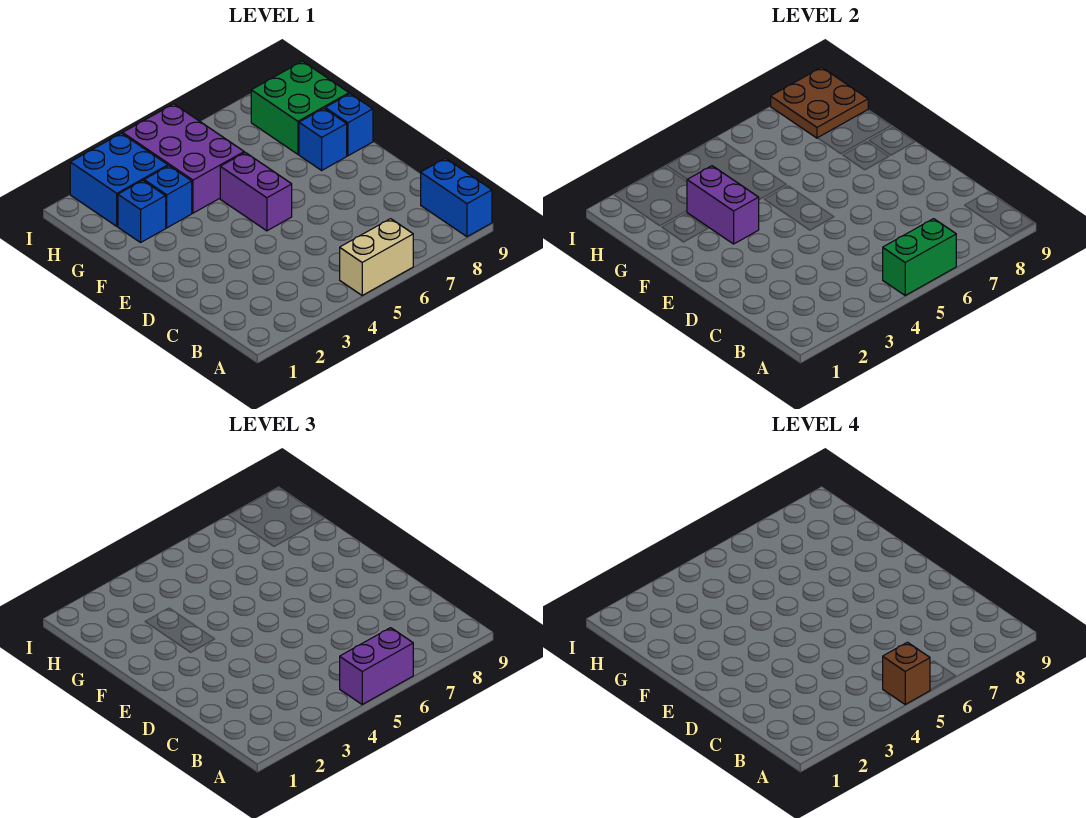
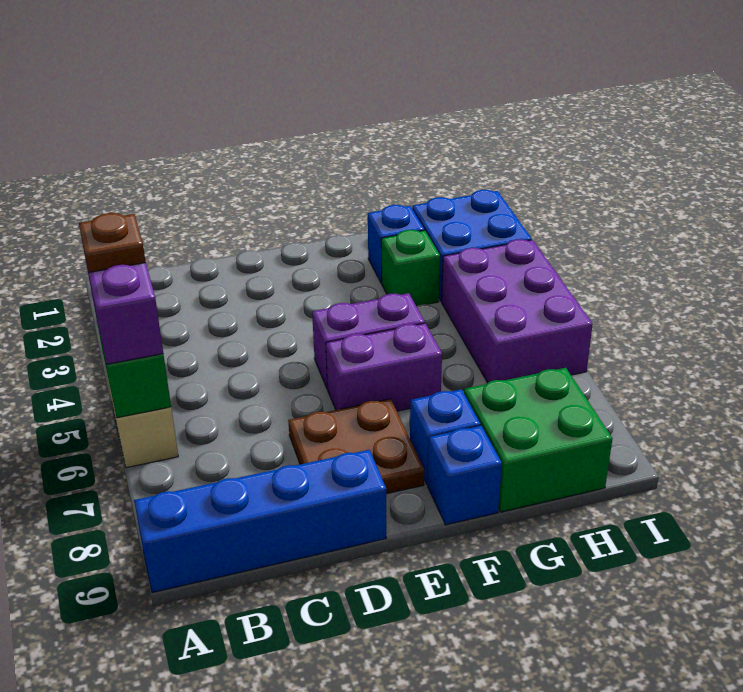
brown 1x1 brick [883,642,930,704] -> brown 1x1 plate [79,213,146,272]
blue 1x2 brick [421,158,492,237] -> blue 1x4 brick [134,450,386,593]
purple 1x2 brick [687,166,759,244] -> purple 1x2 brick moved to [326,323,442,411]
blue 1x1 brick [144,166,192,228] -> green 1x1 brick [381,230,440,306]
purple 2x3 brick [123,104,244,213] -> purple 2x3 brick turned to [442,239,593,383]
brown 2x2 plate [771,67,868,138] -> brown 2x2 plate moved to [288,399,424,494]

